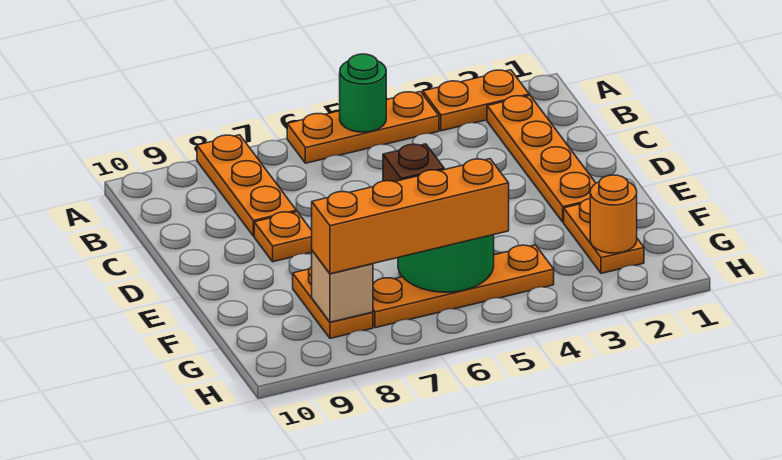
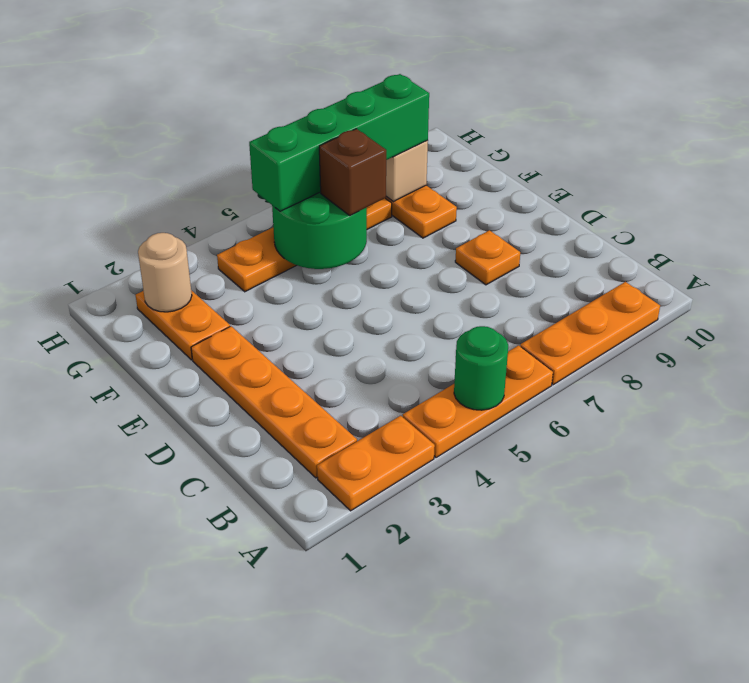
orange 1x3 plate [197,135,296,236] -> orange 1x3 plate turned to [520,282,660,385]
orange 1x1 round brick [590,175,637,253] -> tan 1x1 round brick [138,233,192,312]
orange 1x4 brick [312,159,509,274] -> green 1x4 brick [249,74,429,211]

